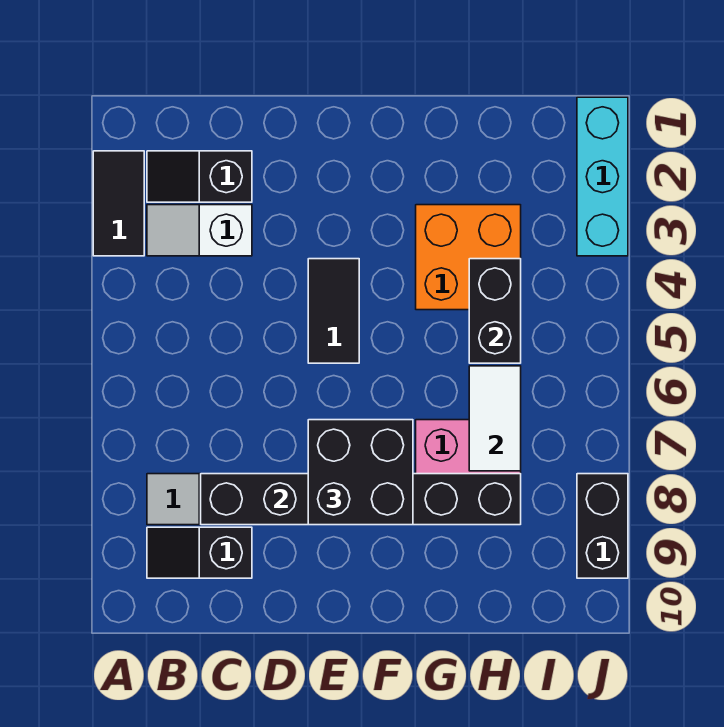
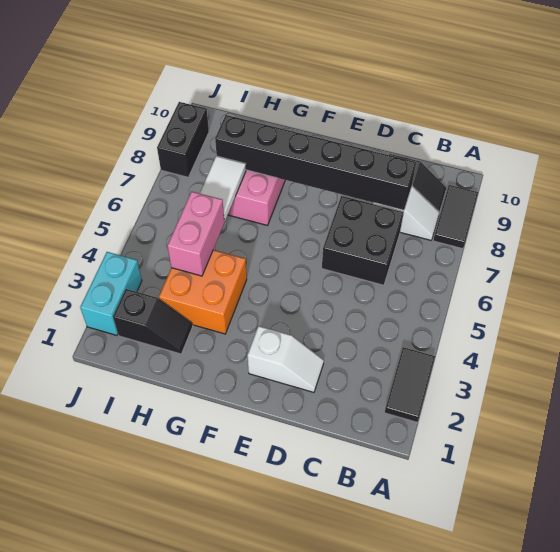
black 1x2 slope [147,151,252,202] -> black 1x2 slope moved to [113,289,193,354]
white 1x2 slope [147,205,252,256] -> white 1x2 slope moved to [248,326,324,392]
black 1x2 tile [308,259,359,363] -> black 1x2 tile moved to [433,185,478,249]
black 2x2 brick [308,420,413,525] -> black 2x2 brick moved to [322,196,404,285]
black 1x2 brick [469,259,521,363] -> pink 1x2 brick [167,192,224,276]
cyan 1x3 brick [577,97,628,256] -> cyan 1x2 brick [80,252,142,335]

